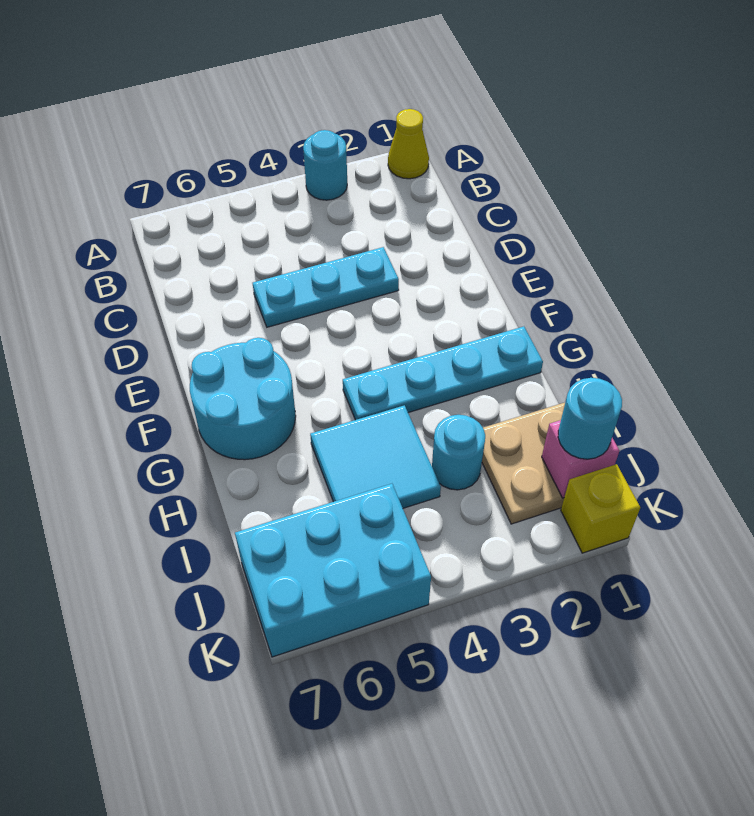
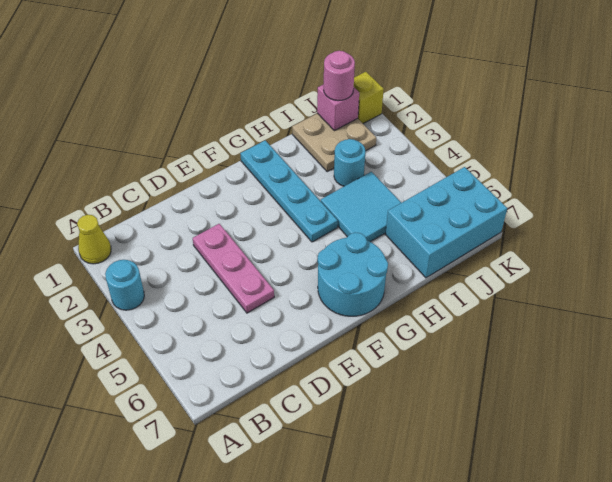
cyan 1x3 plate [253,247,399,327] -> pink 1x3 plate [193,224,274,313]
cyan 1x1 round brick [558,378,622,459] -> pink 1x1 round brick [324,51,355,101]
cyan 2x3 brick [235,484,431,657] -> cyan 2x3 brick turned to [386,167,507,278]

